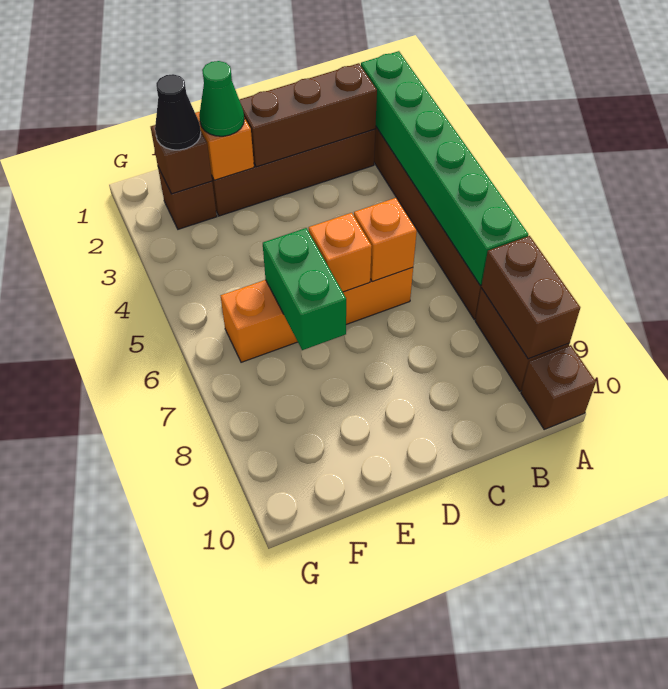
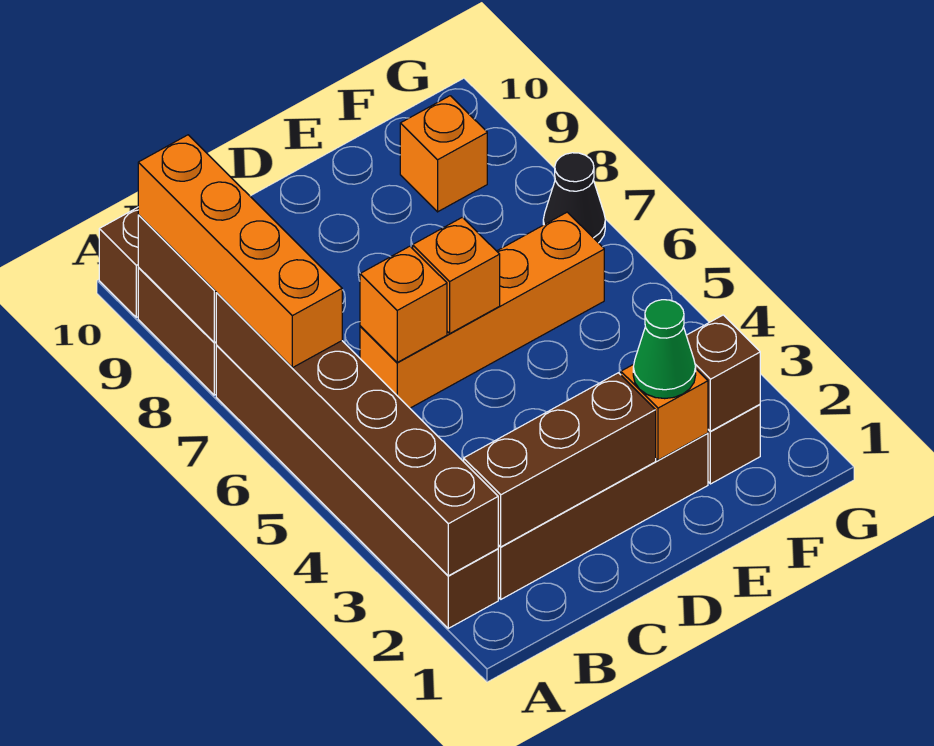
green 1x6 brick [361,51,528,285] -> brown 1x6 brick [216,293,498,576]
none -> orange 1x4 brick [138,135,342,368]
green 1x2 brick [263,228,346,350] -> none
black 1x1 cone [155,74,201,150] -> black 1x1 cone moved to [543,153,605,243]
none -> orange 1x1 brick [400,96,487,212]

